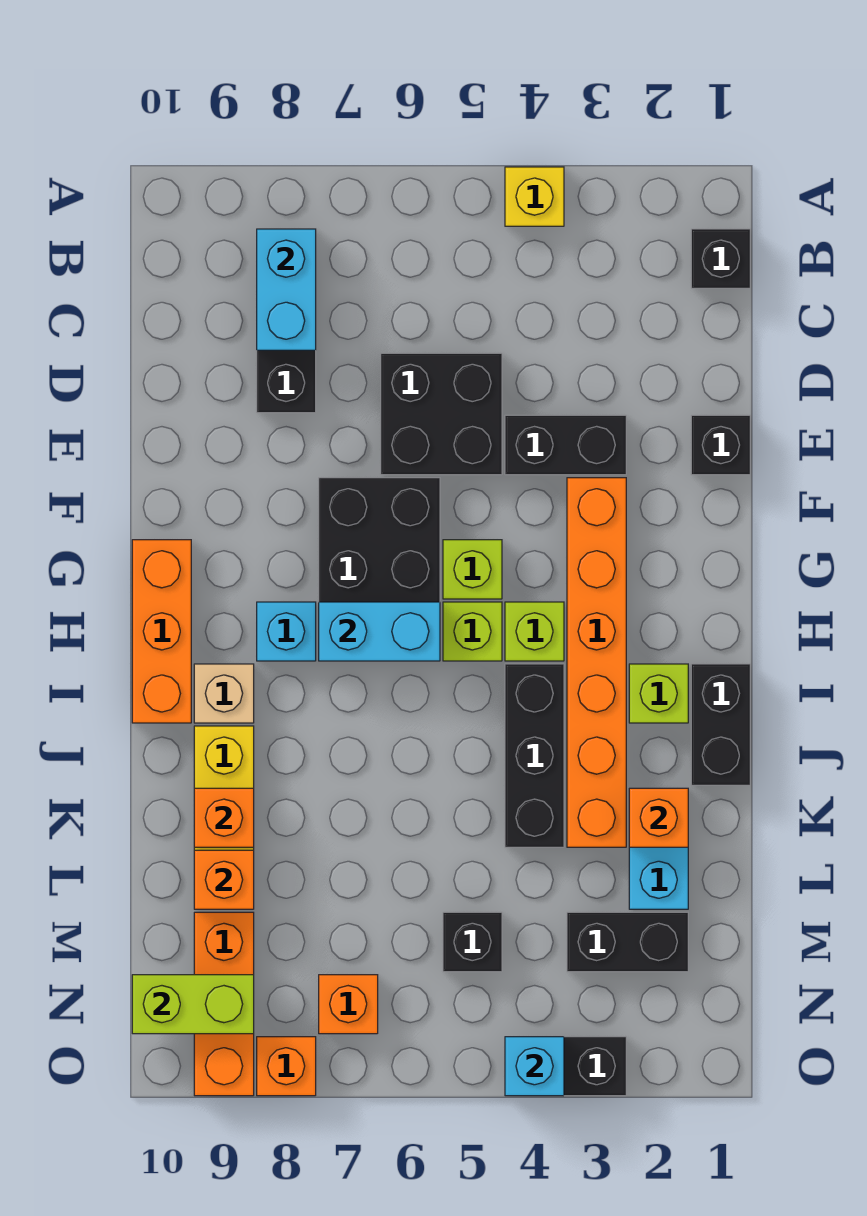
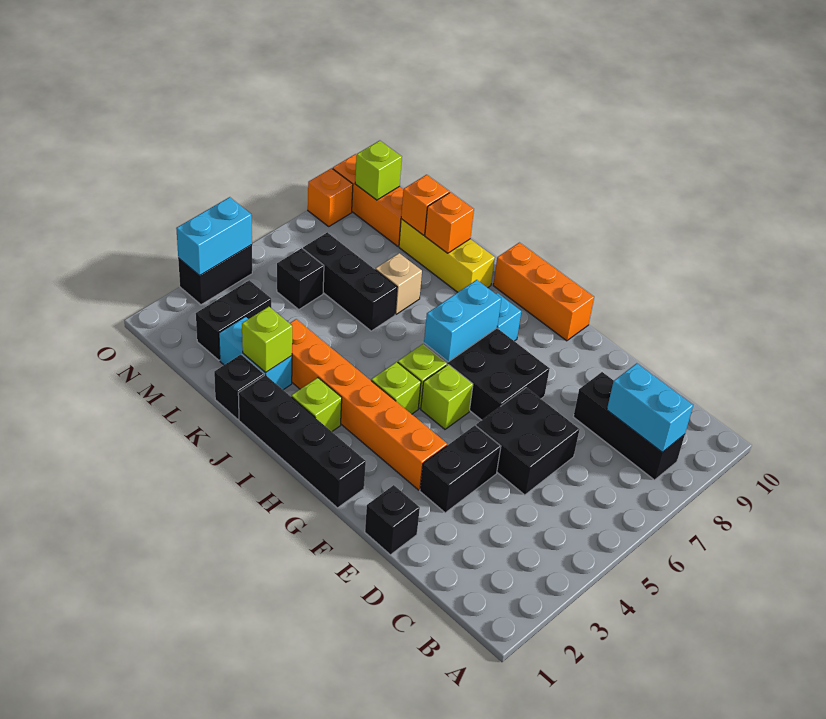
yellow 1x1 brick [505,167,564,226] -> none
black 1x1 brick [691,229,750,288] -> black 1x1 brick moved to [214,354,264,420]
black 1x2 brick [691,664,750,785] -> black 1x4 brick [238,375,366,508]
black 1x3 brick [505,664,564,847] -> black 1x3 brick moved to [303,232,397,331]
tan 1x1 brick [194,664,254,723] -> tan 1x1 brick moved to [375,253,422,314]
orange 1x1 brick [629,788,688,847] -> lime 1x1 brick [242,307,292,373]
orange 1x1 brick [319,975,378,1034] -> none
lime 1x2 brick [132,975,254,1034] -> lime 1x1 brick [355,141,402,200]
cyan 1x1 brick [505,1037,564,1096] -> cyan 1x2 brick [176,197,252,276]

